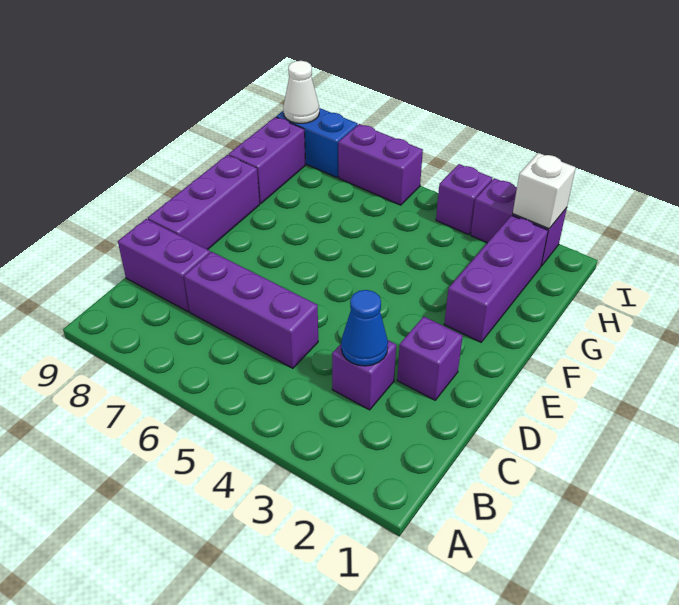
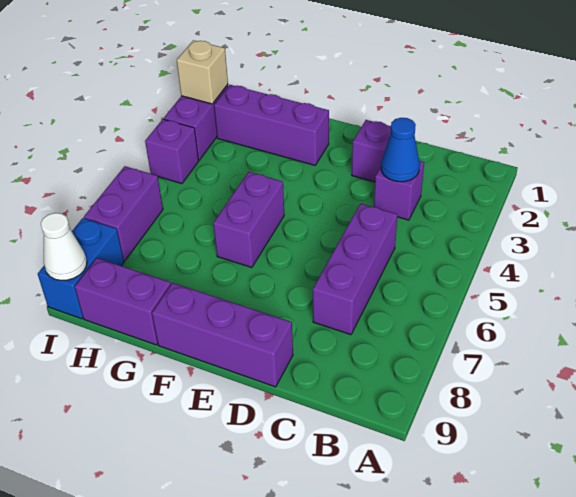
purple 1x2 brick [118,219,210,312] -> purple 1x2 brick moved to [213,172,284,268]
white 1x1 brick [513,153,576,229] -> tan 1x1 brick [177,40,228,104]

